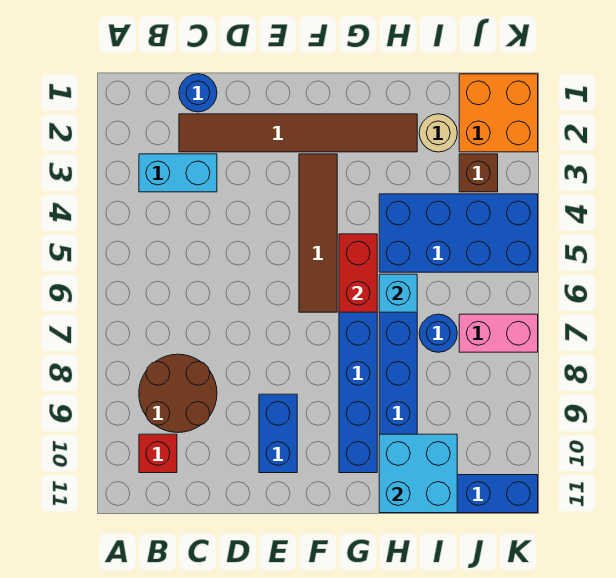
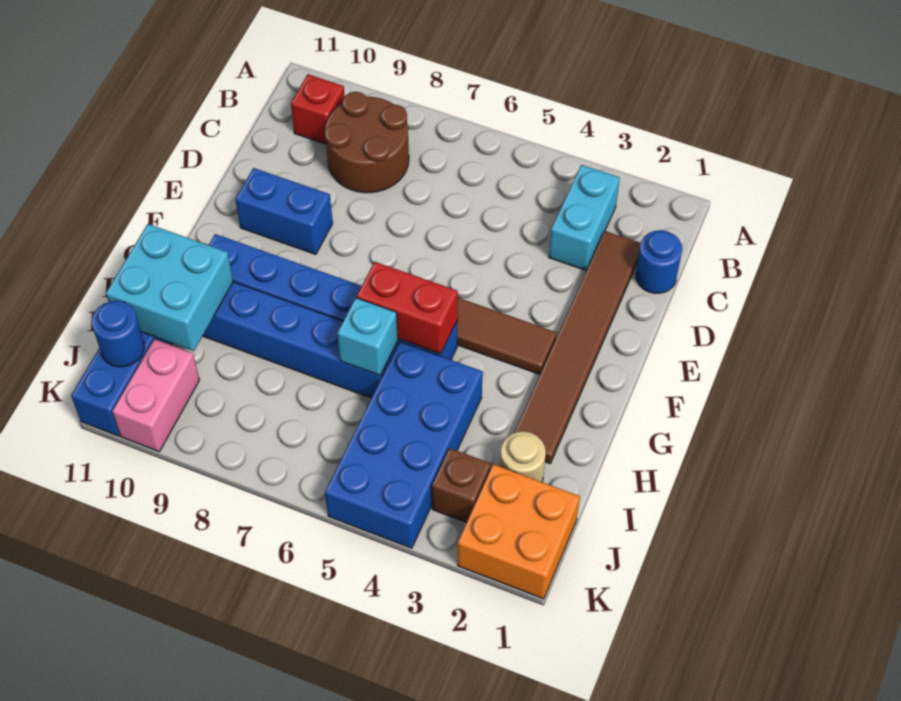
blue 1x1 round brick [419,314,457,352] -> blue 1x1 round brick moved to [92,301,144,367]
pink 1x2 brick [459,314,538,352] -> pink 1x2 brick moved to [112,339,200,451]

